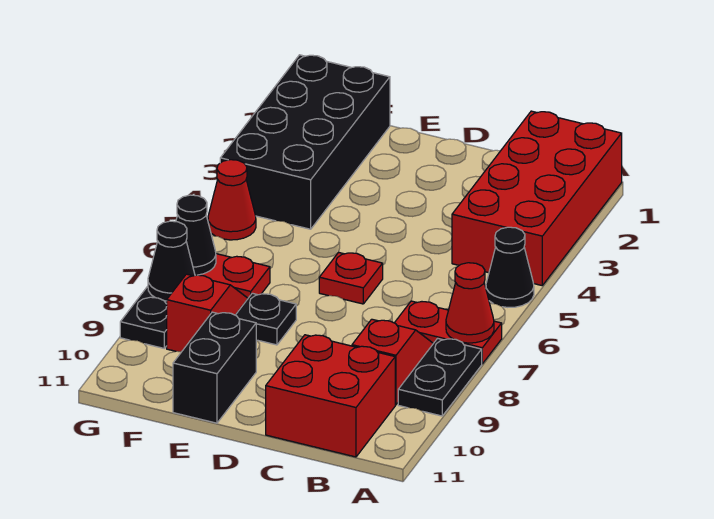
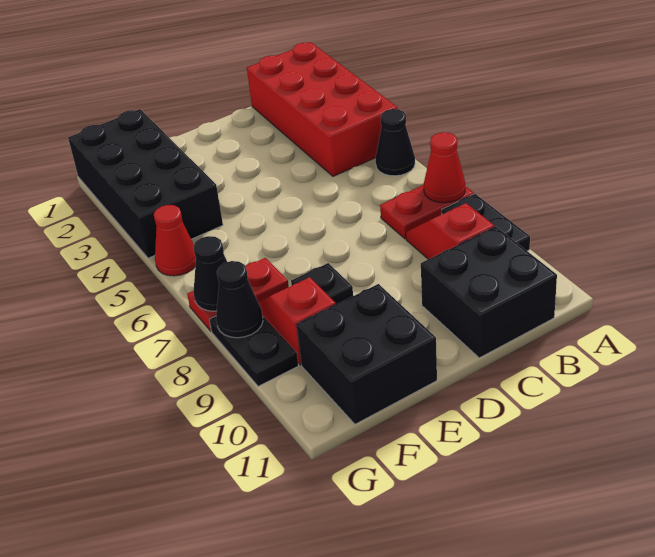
red 2x2 brick [266,335,395,457] -> black 2x2 brick [421,227,557,358]
red 1x1 plate [319,252,383,304] -> none
black 1x2 brick [173,312,256,423] -> black 2x2 brick [296,284,437,424]

